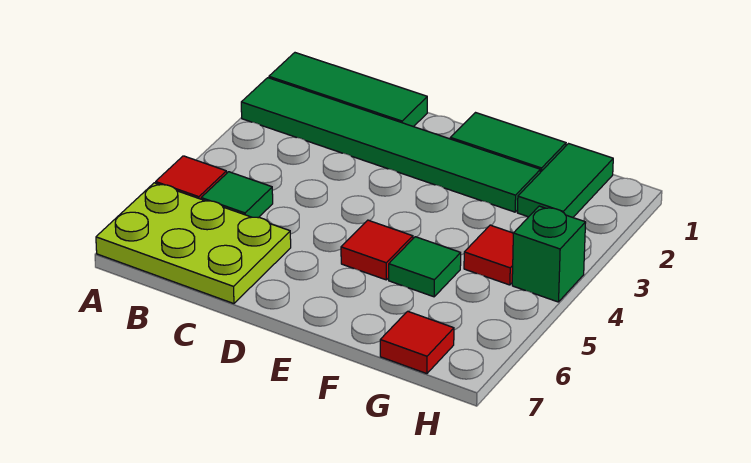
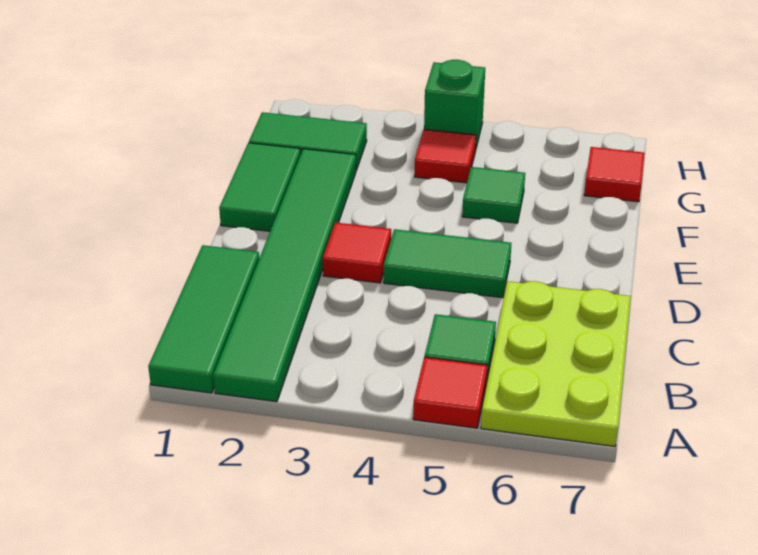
none -> green 1x2 tile [384,229,511,298]
red 1x1 tile [341,220,413,280] -> red 1x1 tile moved to [323,222,391,283]

